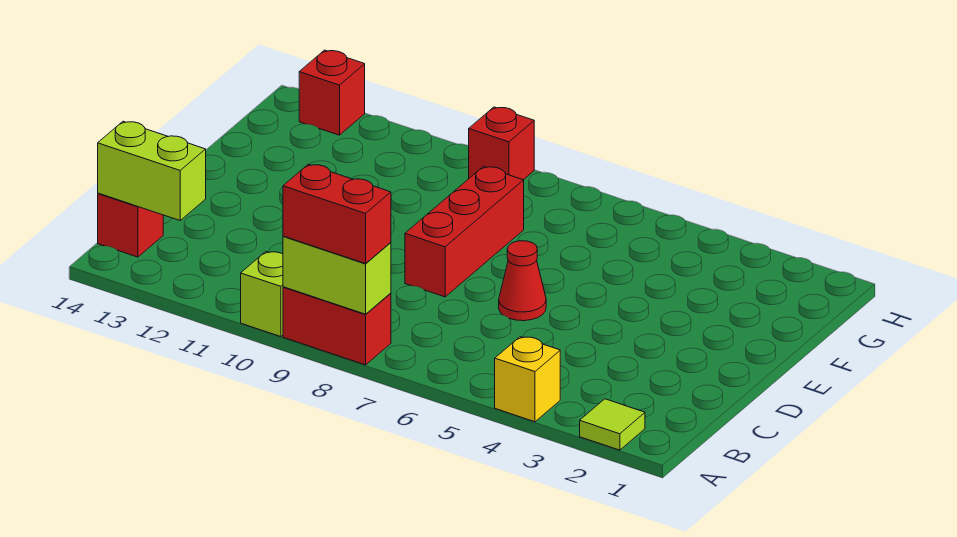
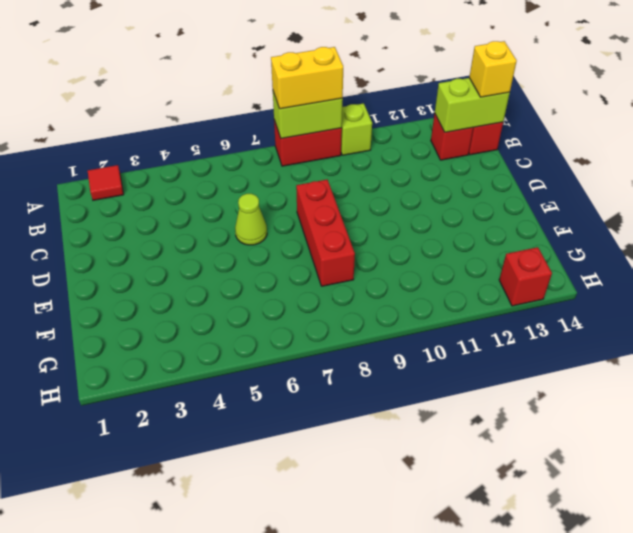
lime 1x1 tile [580,399,645,450] -> red 1x1 tile [88,165,124,200]
yellow 1x1 brick [495,337,560,422] -> yellow 1x1 brick moved to [469,41,517,97]
red 1x2 brick [283,164,391,264] -> yellow 1x2 brick [271,47,343,109]
red 1x1 cone [499,241,546,321] -> lime 1x1 cone [235,194,267,245]
red 1x1 brick [469,107,534,180] -> red 1x1 brick moved to [431,113,473,160]

